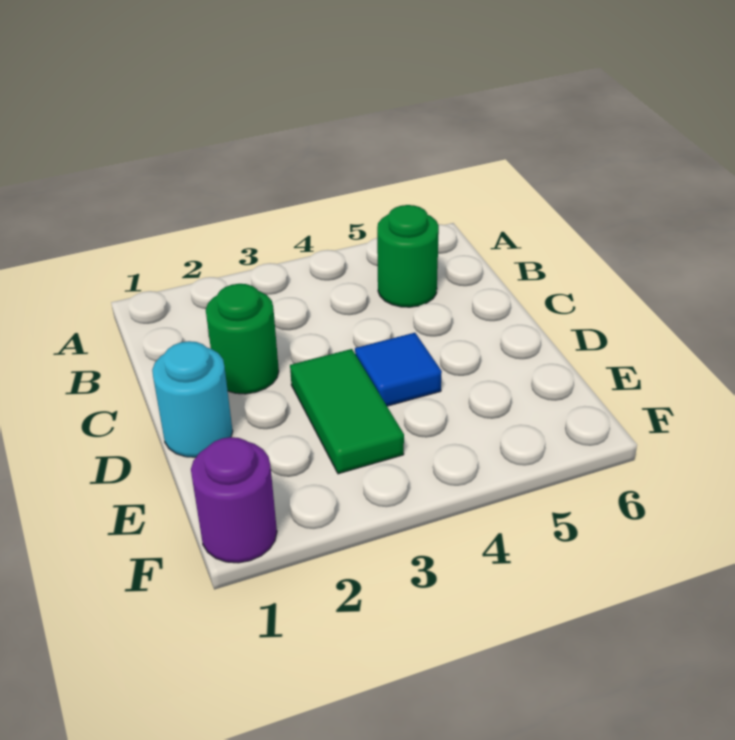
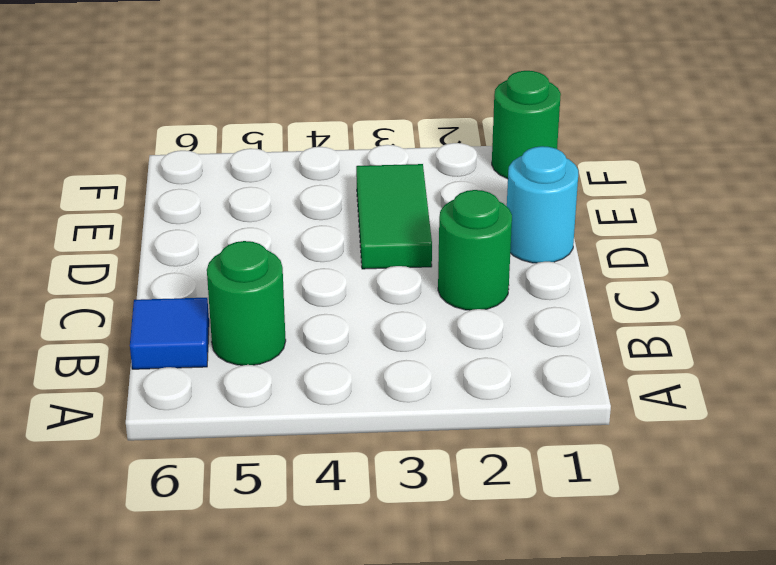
blue 1x1 tile [355,333,442,406] -> blue 1x1 tile moved to [130,298,209,369]
purple 1x1 round brick [191,437,277,563] -> green 1x1 round brick [492,71,561,179]

